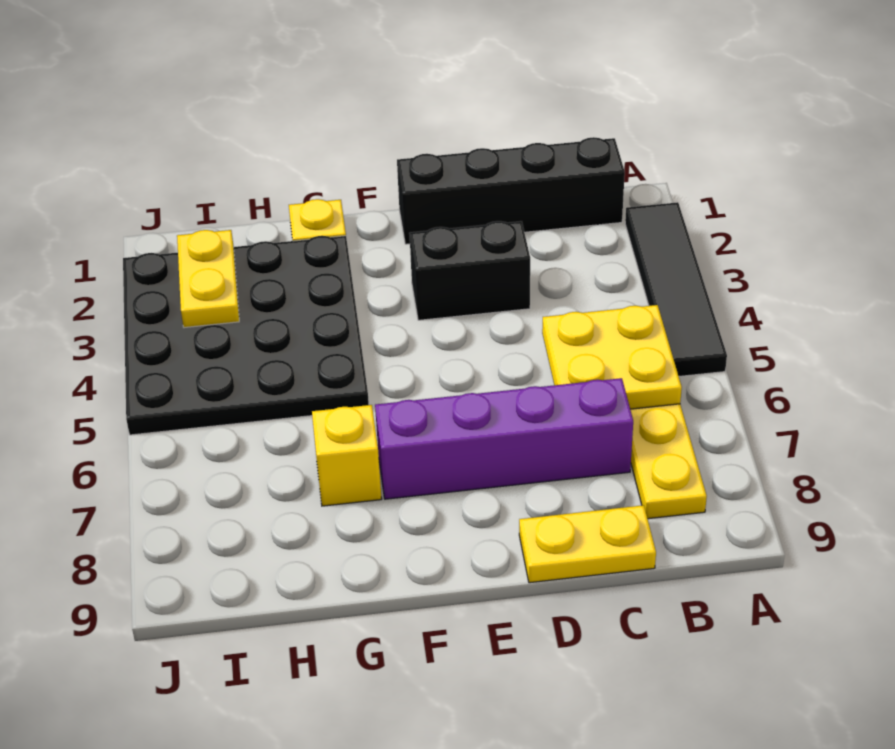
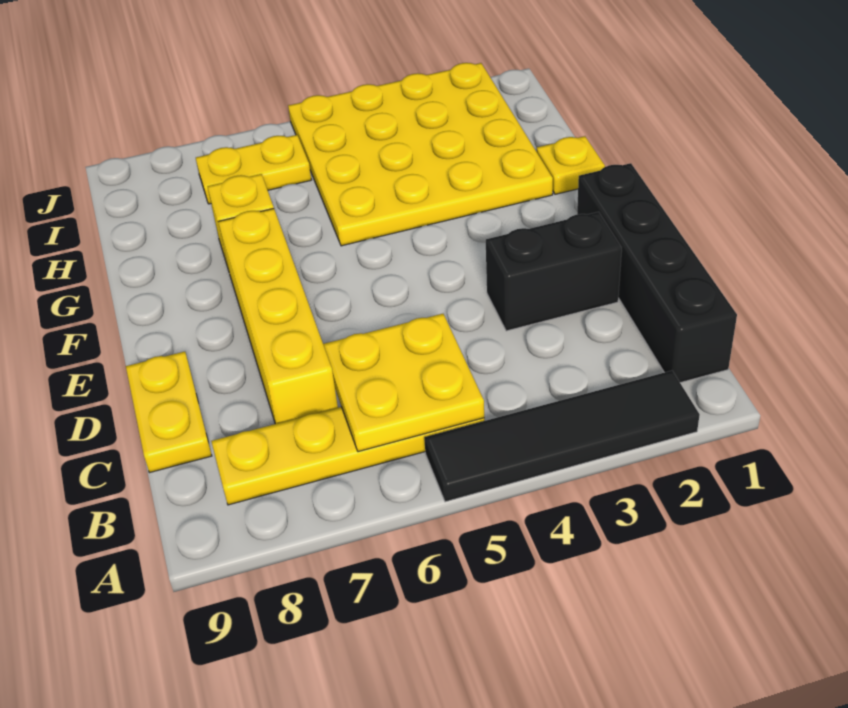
purple 1x4 brick [375,378,633,499] -> yellow 1x4 brick [218,209,338,424]
black 1x2 brick [409,221,530,320] -> black 1x2 brick turned to [486,212,622,331]
black 4x4 plate [123,236,369,435] -> yellow 4x4 plate [288,63,553,246]
yellow 1x2 plate [177,230,239,328] -> yellow 1x2 plate moved to [196,135,311,204]

